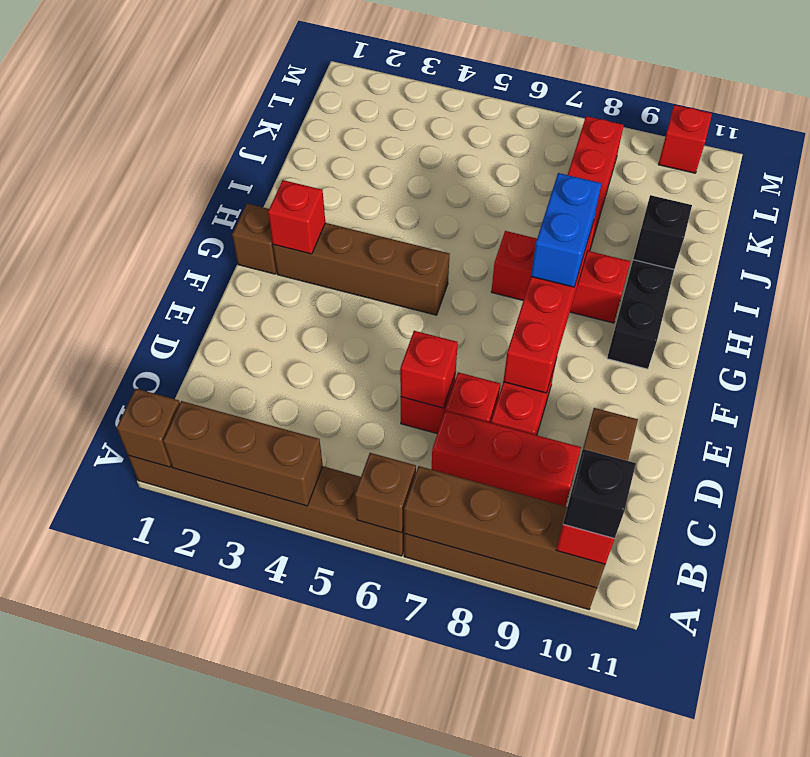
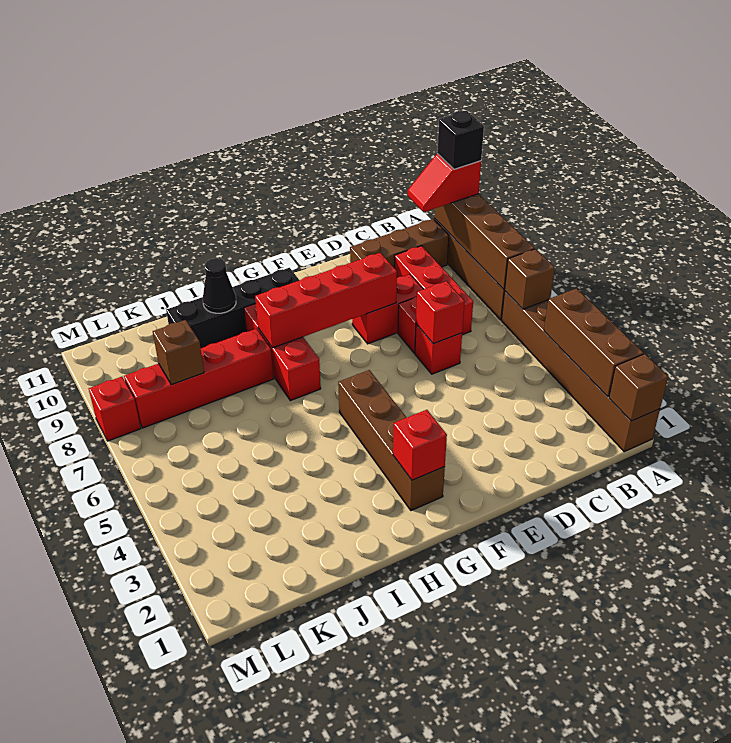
brown 1x1 brick [232,204,277,274] -> brown 1x1 brick moved to [153,320,204,385]
blue 1x2 brick [531,173,601,287] -> none
black 1x1 brick [633,195,692,269] -> black 1x1 cone [203,258,236,313]
red 1x1 brick [658,105,712,173] -> red 1x1 brick moved to [89,377,141,441]

